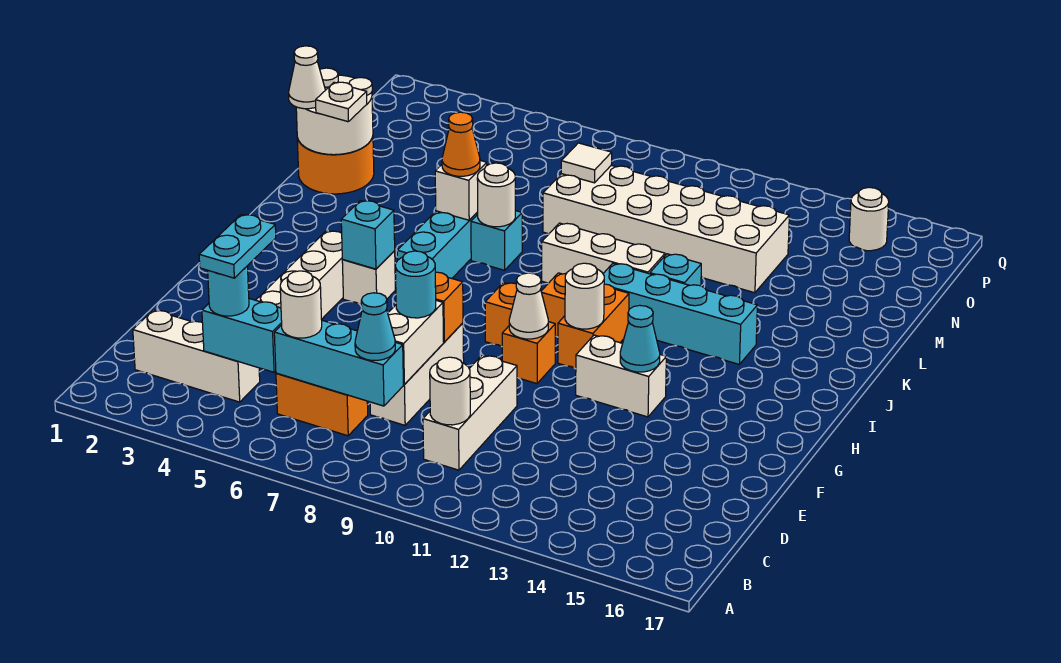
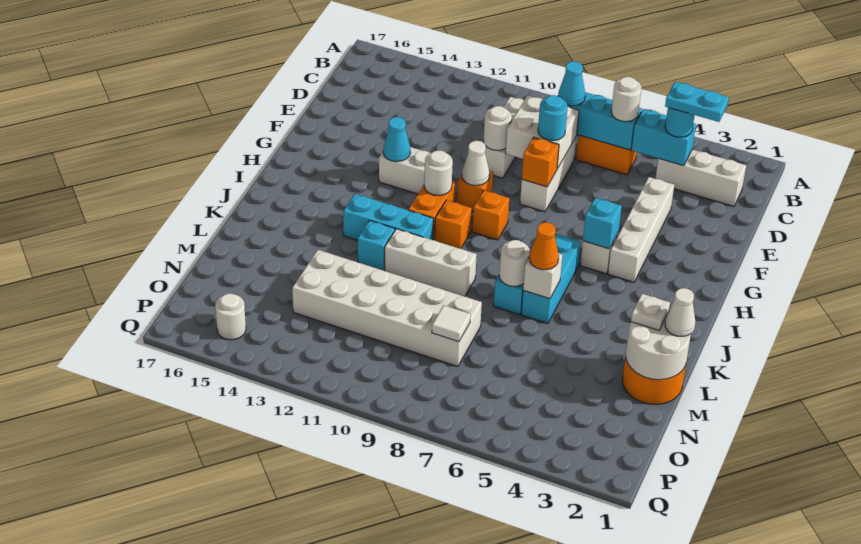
cyan 1x2 plate [199,215,276,278] -> cyan 1x2 plate turned to [665,82,729,122]
white 1x1 round brick [430,357,470,425] -> white 1x1 round brick moved to [484,106,512,150]
white 1x2 brick [388,300,444,385] -> white 2x2 brick [506,95,579,169]
cyan 1x4 brick [603,263,757,364] -> cyan 1x3 brick [343,194,433,240]

